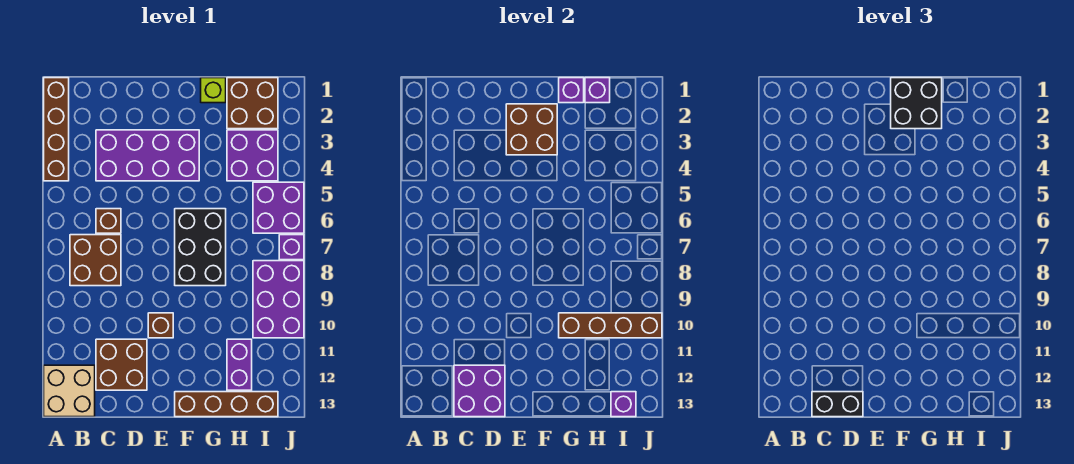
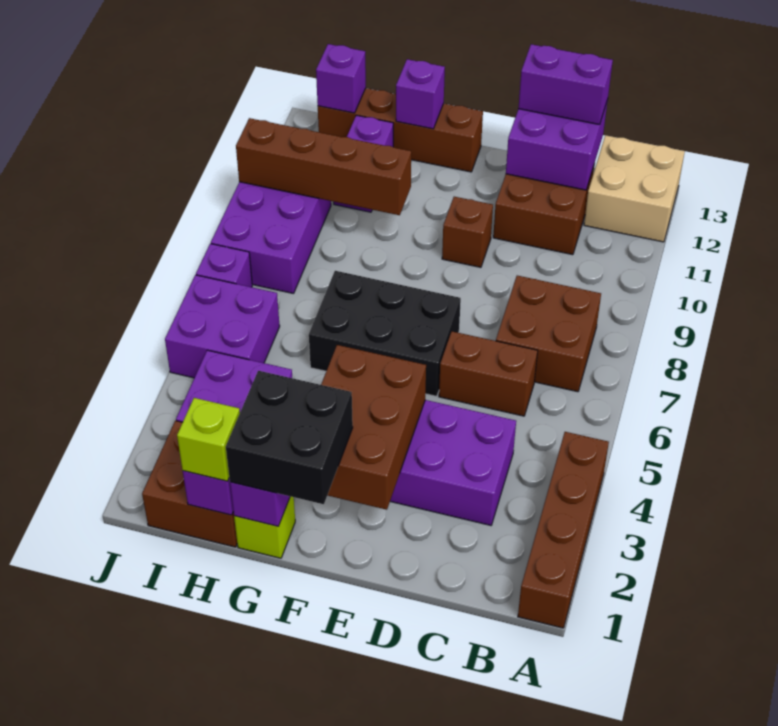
brown 1x1 brick [96,209,121,233] -> brown 1x2 brick [439,331,538,416]
black 1x2 brick [812,392,863,417] -> purple 1x2 brick [518,44,613,125]
brown 2x2 brick [506,104,557,155] -> brown 2x3 brick [321,345,426,510]
black 2x3 brick [175,209,226,286] -> black 2x3 brick turned to [309,271,461,396]
none -> purple 1x1 brick [396,59,445,129]
none -> lime 1x1 brick [177,398,240,481]

